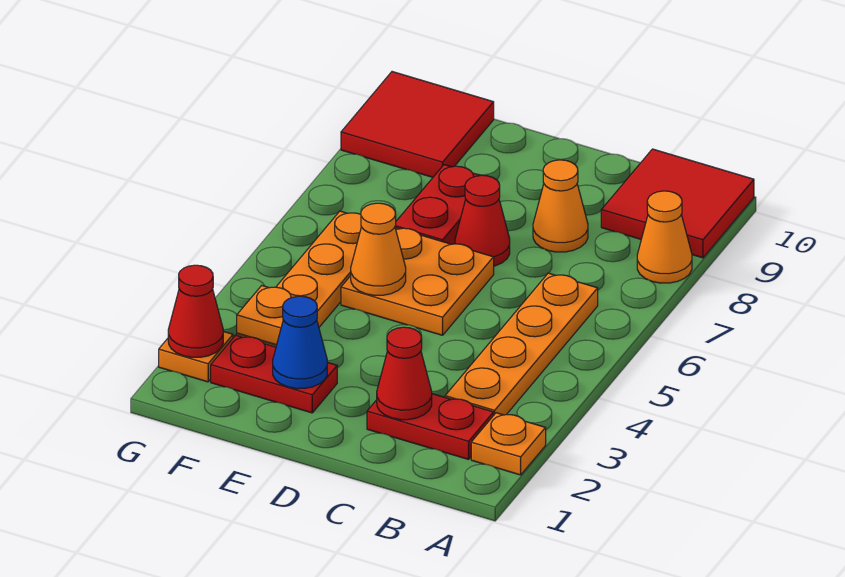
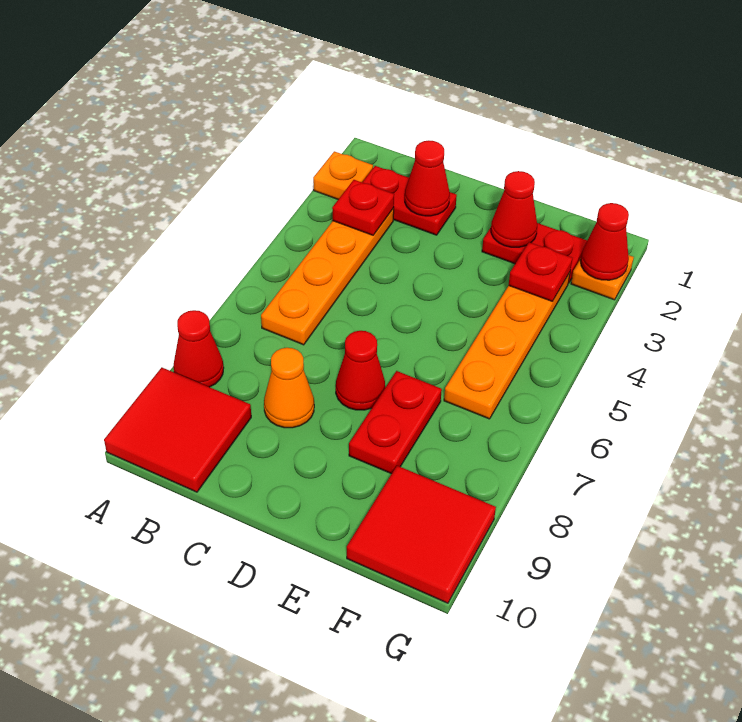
orange 1x1 cone [637,191,692,283] -> red 1x1 cone [173,310,224,387]
none -> red 1x1 plate [332,180,394,235]
orange 2x2 plate [341,228,494,335] -> none
blue 1x1 cone [273,296,327,389] -> red 1x1 cone [491,171,537,247]
orange 1x1 cone [351,203,406,295] -> none
orange 1x1 plate [237,286,298,345] -> red 1x1 plate [509,242,572,301]

